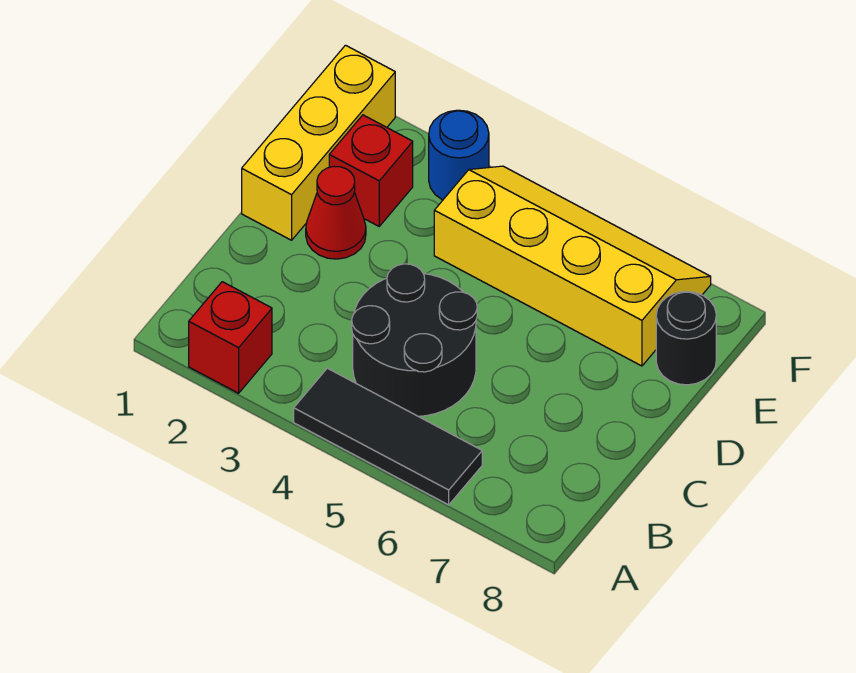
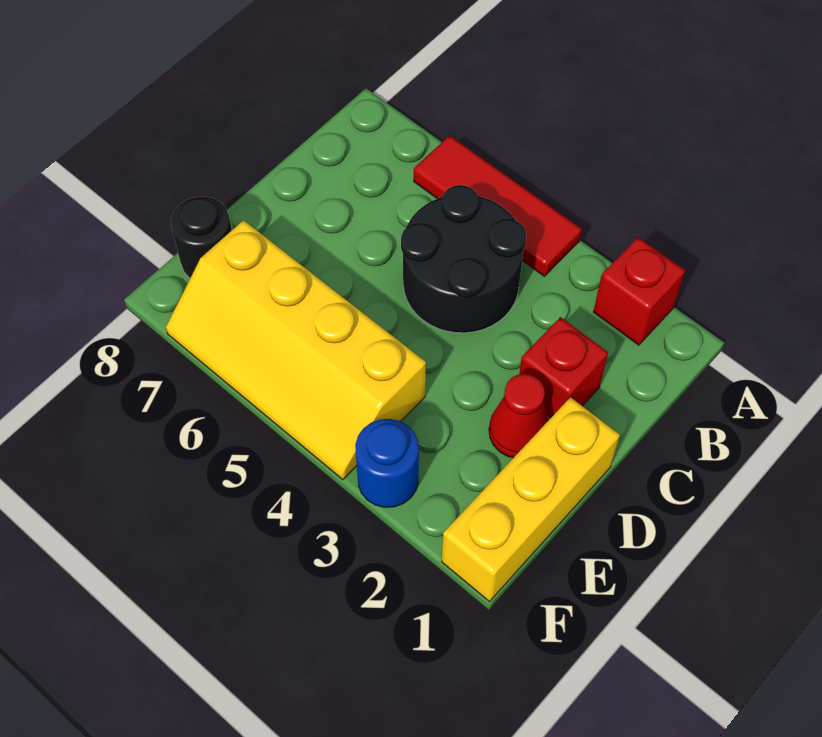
black 1x3 tile [294,368,482,505] -> red 1x3 tile [414,135,582,276]
red 1x1 brick [329,115,413,226] -> red 1x1 brick moved to [519,317,608,418]

